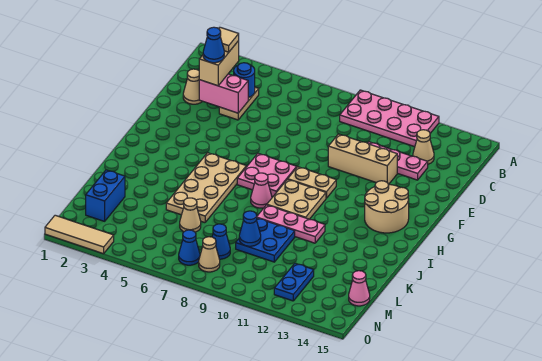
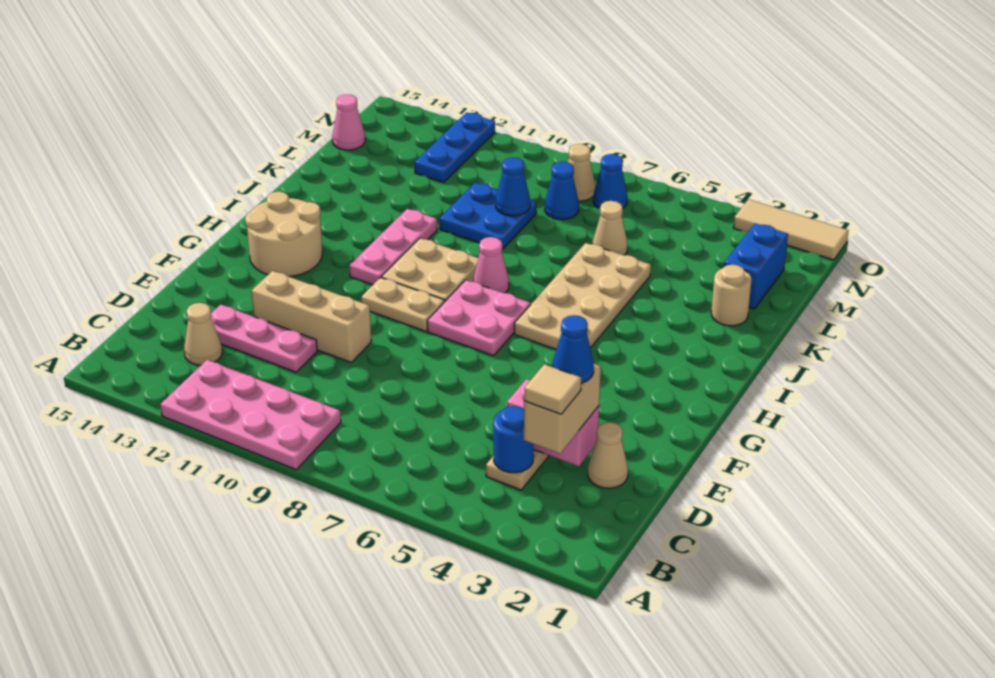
pink 1x3 plate [257,205,325,243] -> pink 1x3 plate turned to [349,209,437,285]
none -> tan 1x1 round brick [711,265,751,326]
blue 1x2 plate [274,263,314,301] -> blue 1x3 plate [415,112,495,182]

